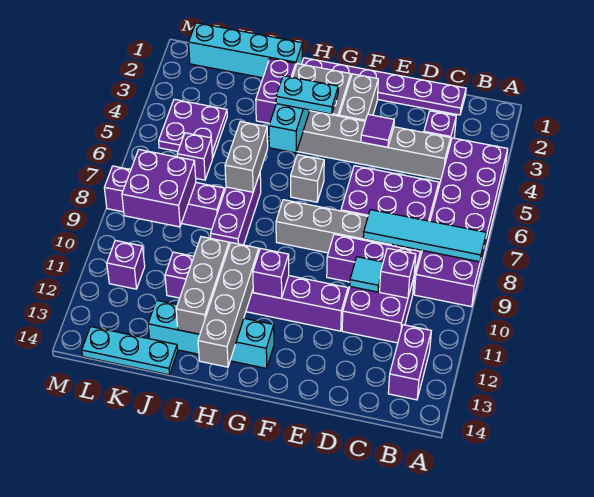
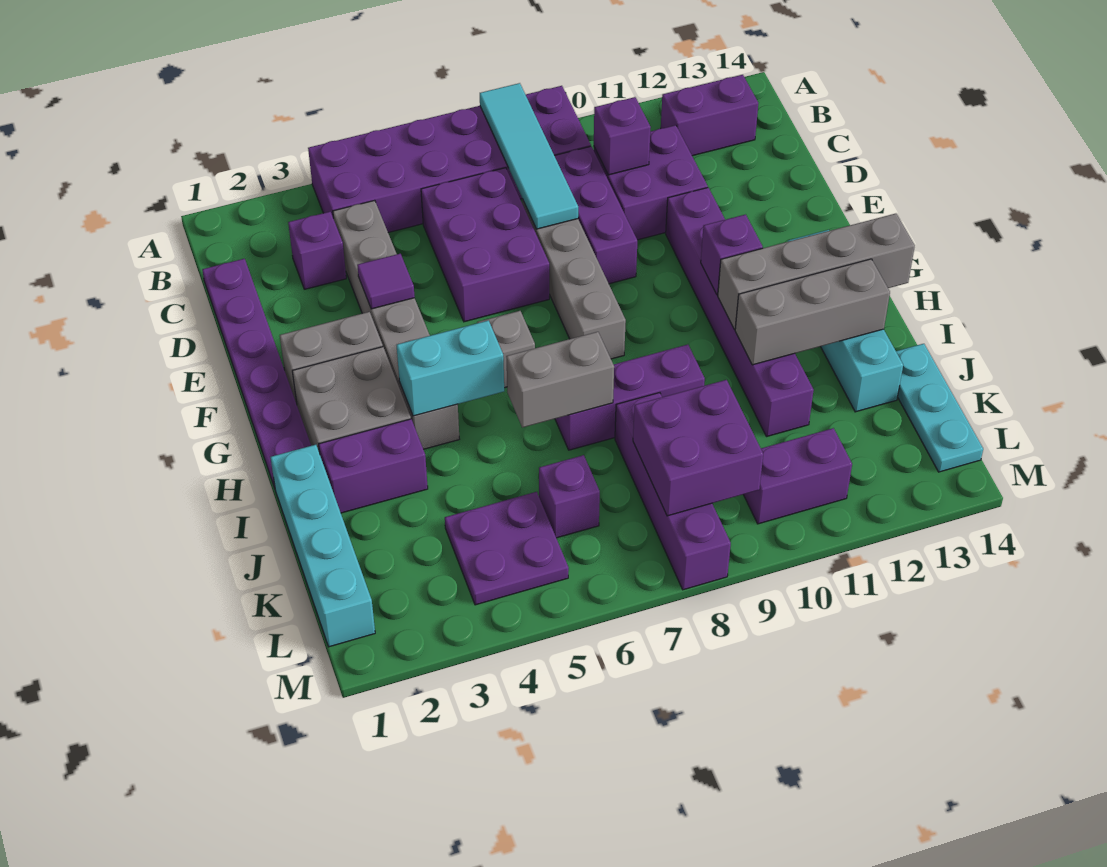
cyan 1x1 tile [350,257,383,292] -> none
cyan 1x2 plate [276,76,338,114] -> none
purple 1x1 brick [107,240,145,289] -> purple 1x2 brick [743,428,852,524]

